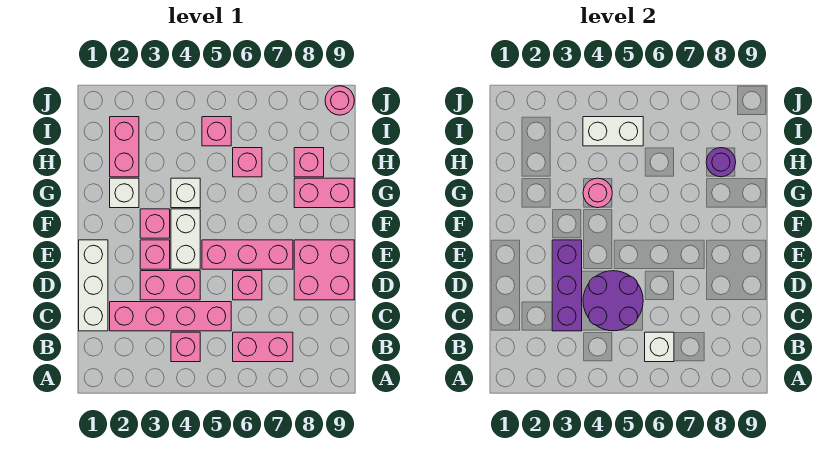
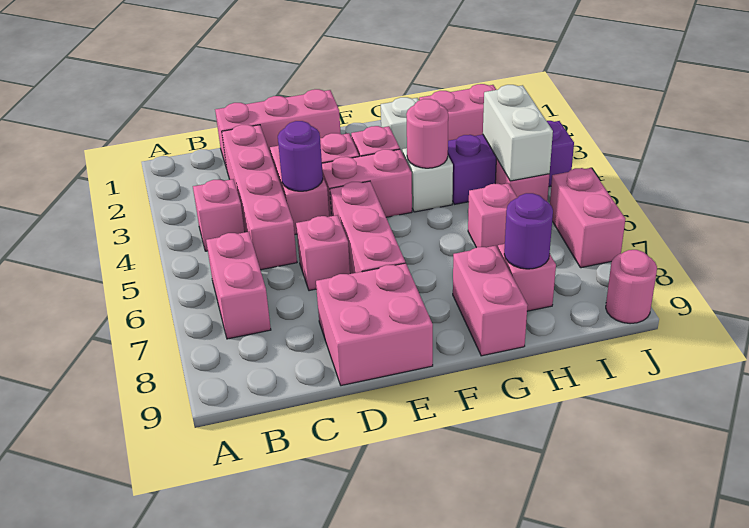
white 1x1 brick [645,332,674,362] -> none
white 1x3 brick [79,240,108,331] -> pink 1x3 brick [215,89,341,166]
purple 1x3 brick [552,240,582,331] -> purple 1x3 brick moved to [448,121,574,204]
purple 2x2 round brick [583,271,643,331] -> purple 1x1 round brick [278,121,323,191]
white 1x2 brick [171,209,200,269] -> pink 1x2 brick [322,149,412,217]
none -> pink 1x2 brick [550,168,625,268]

